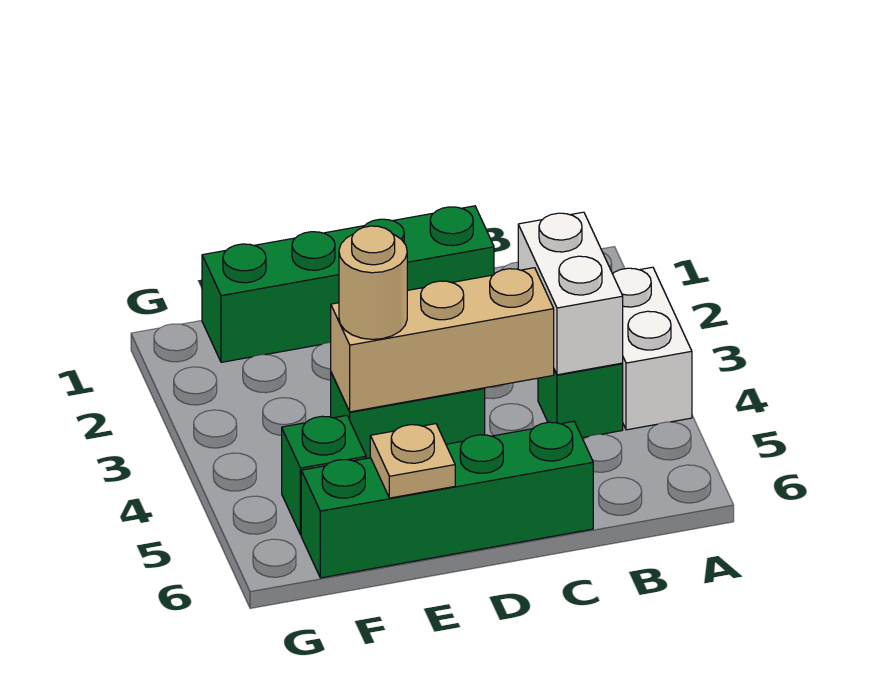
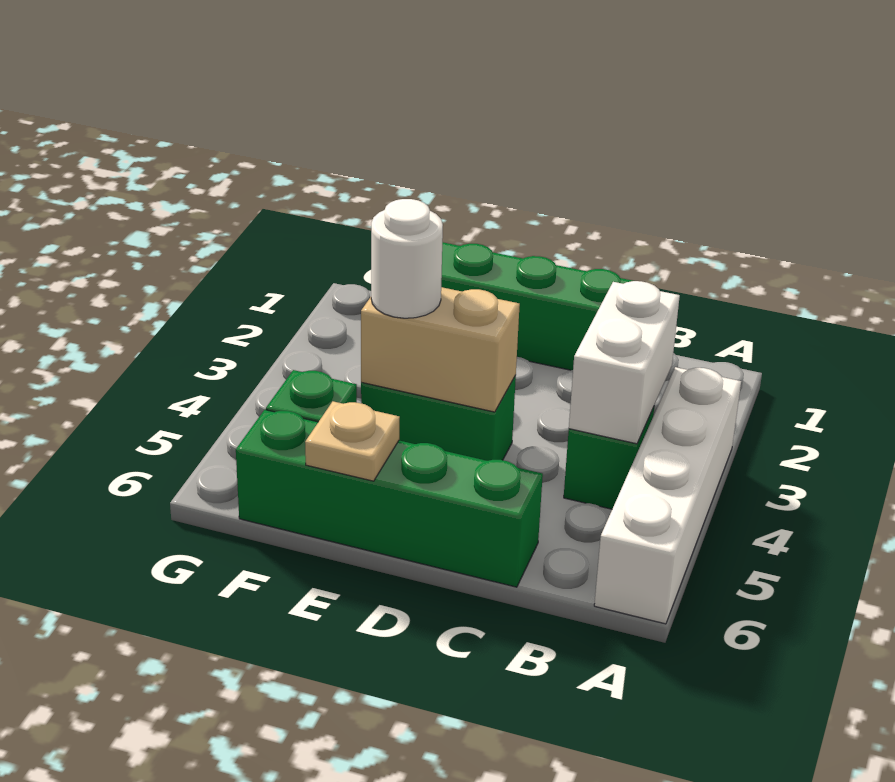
white 1x2 brick [613,267,692,430] -> white 1x4 brick [594,367,741,624]
tan 1x3 brick [331,268,554,412] -> tan 1x2 brick [361,287,520,412]
tan 1x1 round brick [339,226,407,339] -> white 1x1 round brick [371,199,443,318]

